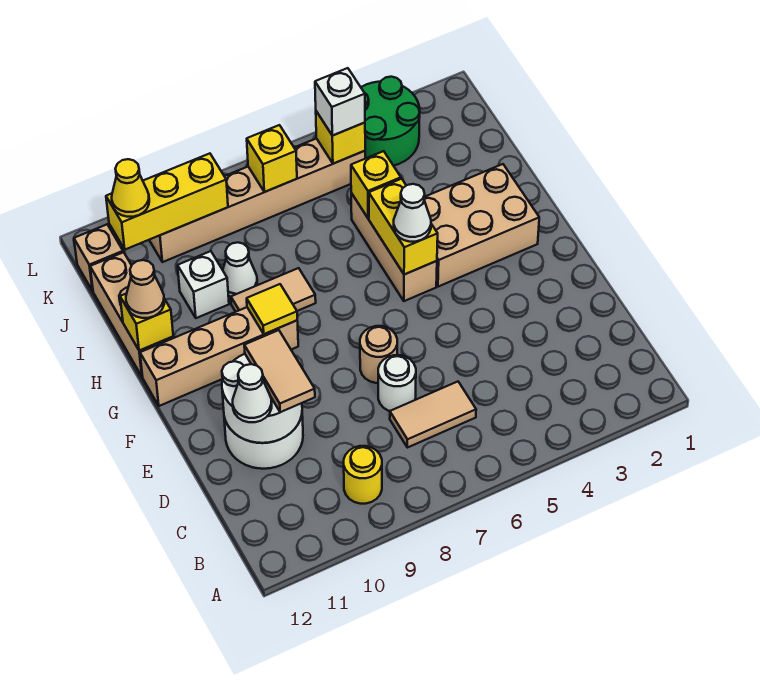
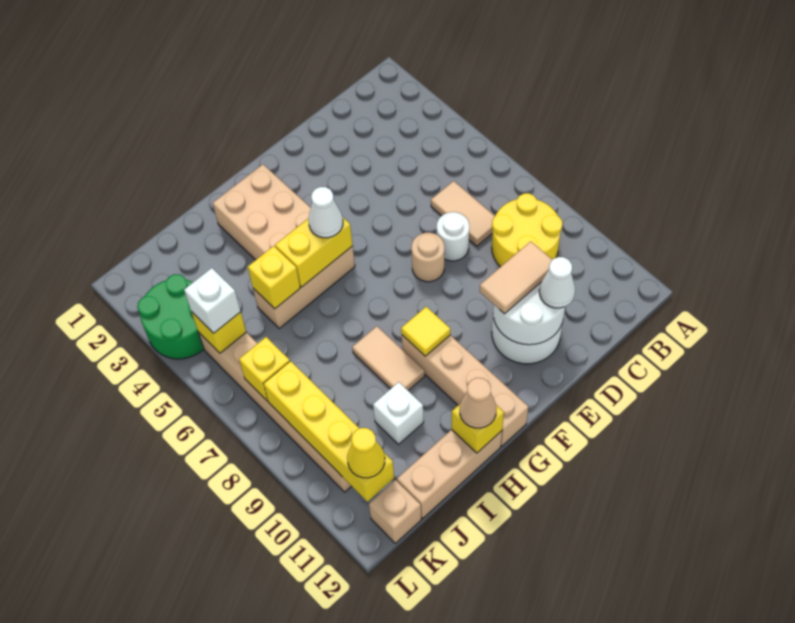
yellow 1x1 round brick [344,446,382,504] -> yellow 2x2 round brick [492,193,562,267]
white 1x1 cone [223,242,257,297] -> none
yellow 1x3 brick [106,154,228,250] -> yellow 1x4 brick [263,361,394,502]

